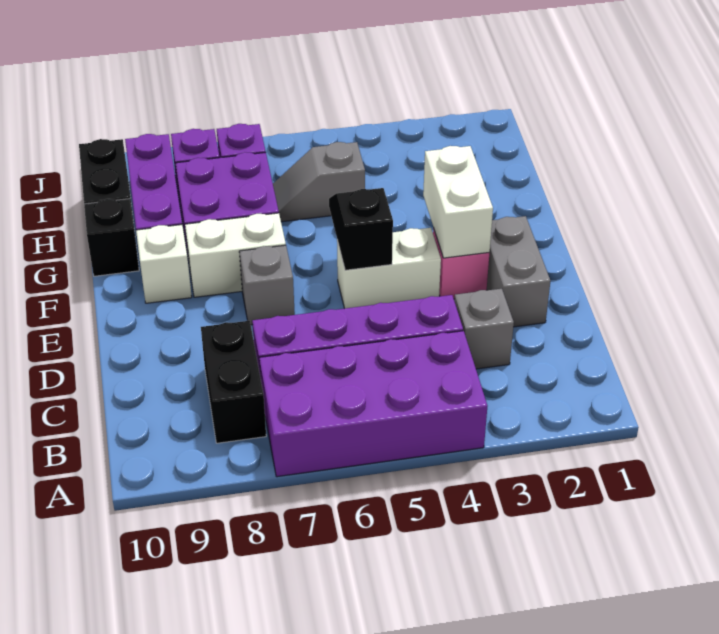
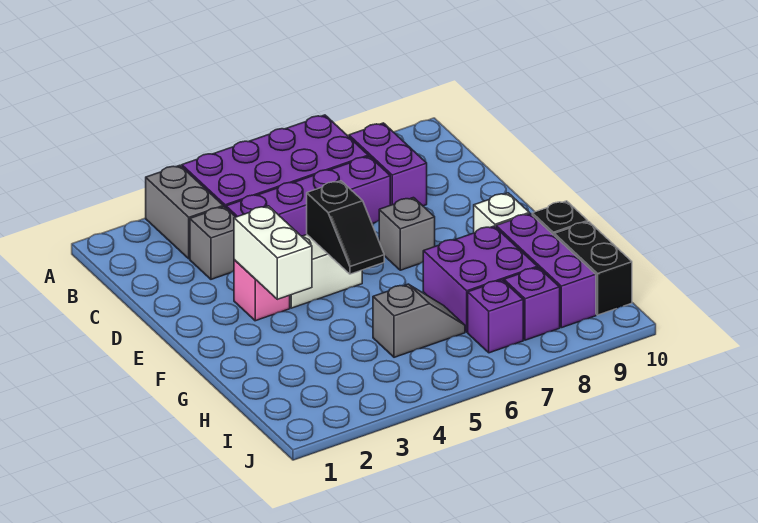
black 1x2 brick [201,321,266,443] -> purple 1x2 brick [349,123,427,206]
grey 1x2 brick [487,216,550,327] -> grey 1x2 brick moved to [146,165,223,259]
white 1x2 brick [185,213,286,297] -> none

